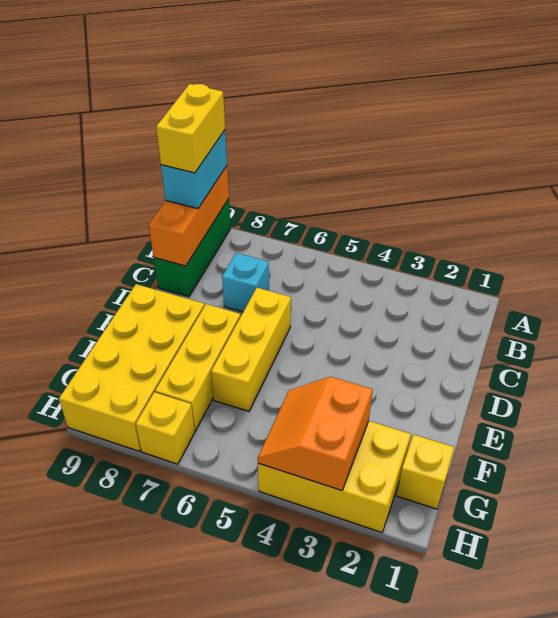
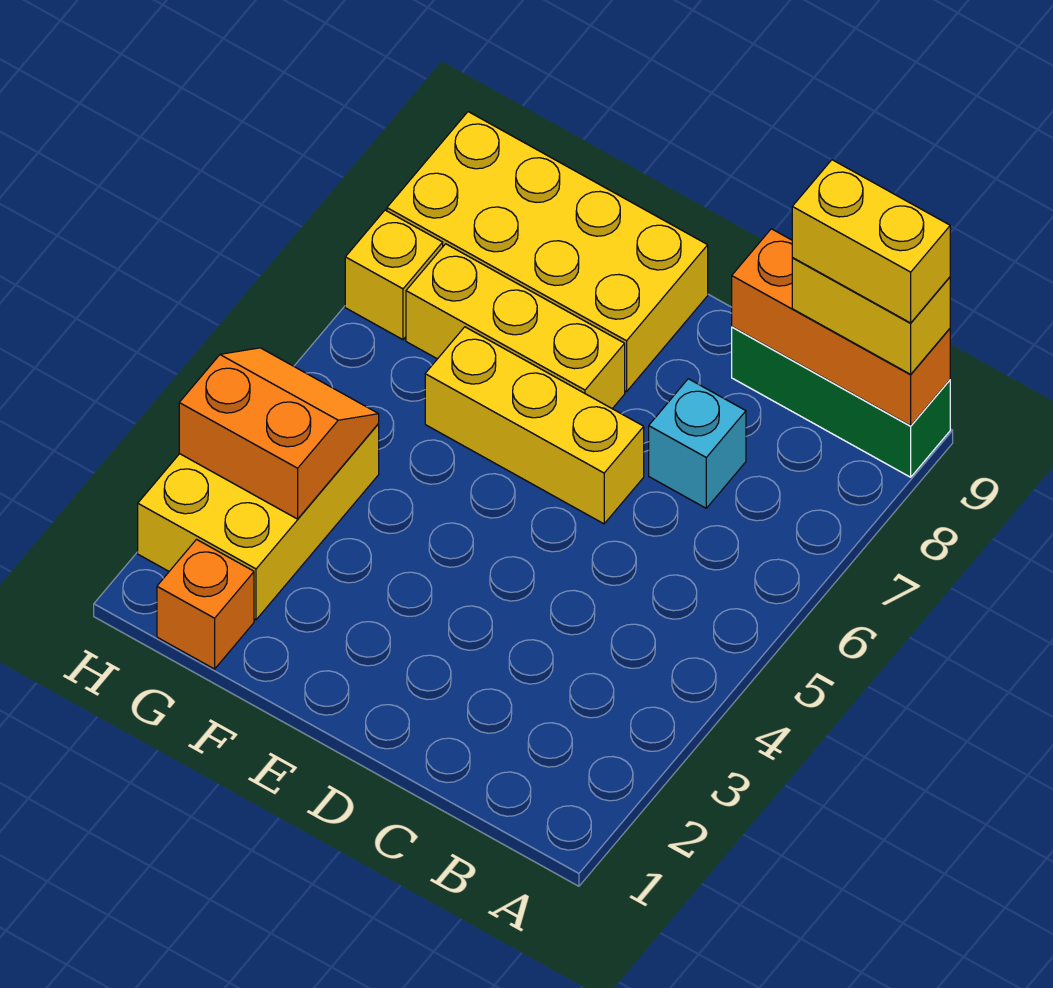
cyan 1x2 brick [161,130,227,209] -> yellow 1x2 brick [792,258,950,374]
yellow 1x1 brick [397,435,454,509] -> orange 1x1 brick [157,540,254,669]

